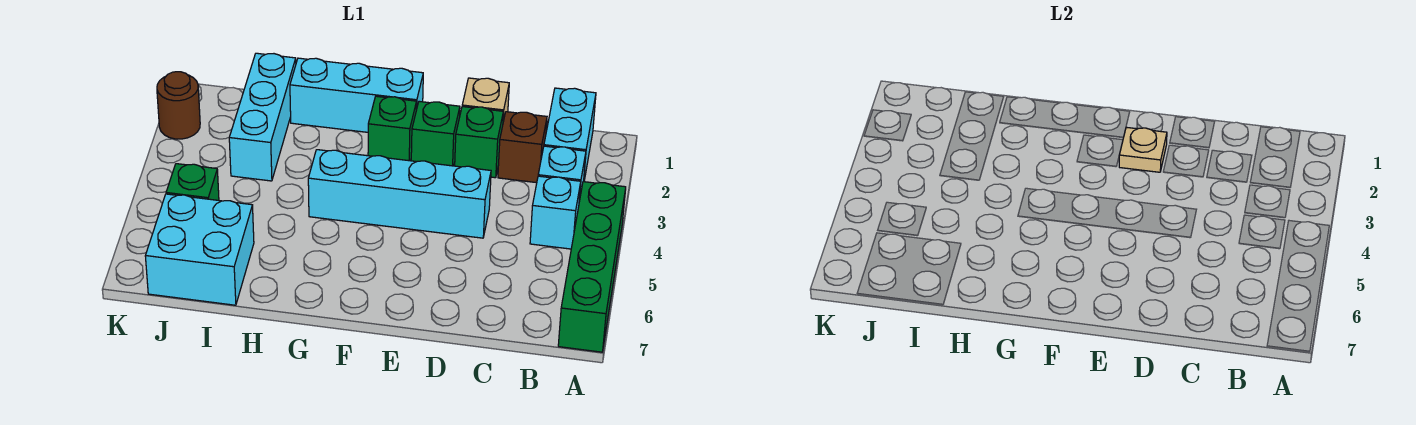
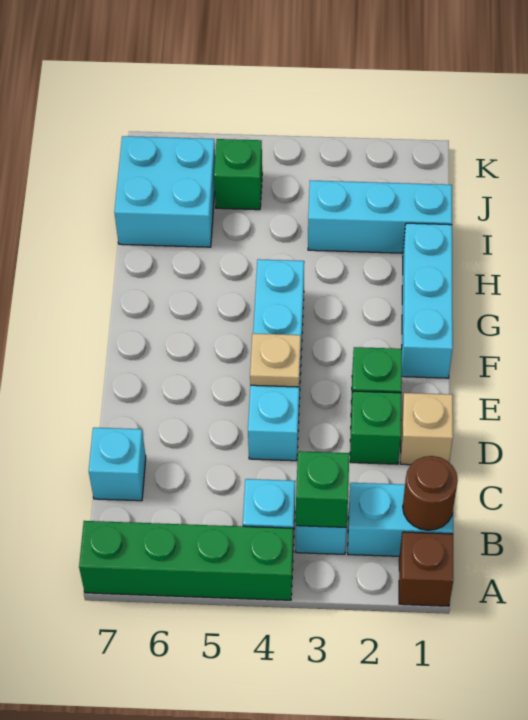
brown 1x1 brick [498,112,547,183] -> brown 1x1 brick moved to [399,532,453,606]
none -> cyan 1x1 brick [89,428,146,501]
tan 1x1 plate [1119,127,1167,172] -> tan 1x1 plate moved to [250,333,301,387]
green 1x1 brick [368,96,417,161] -> green 1x1 brick moved to [296,451,349,528]
brown 1x1 round brick [157,72,200,139] -> brown 1x1 round brick moved to [403,456,458,530]

